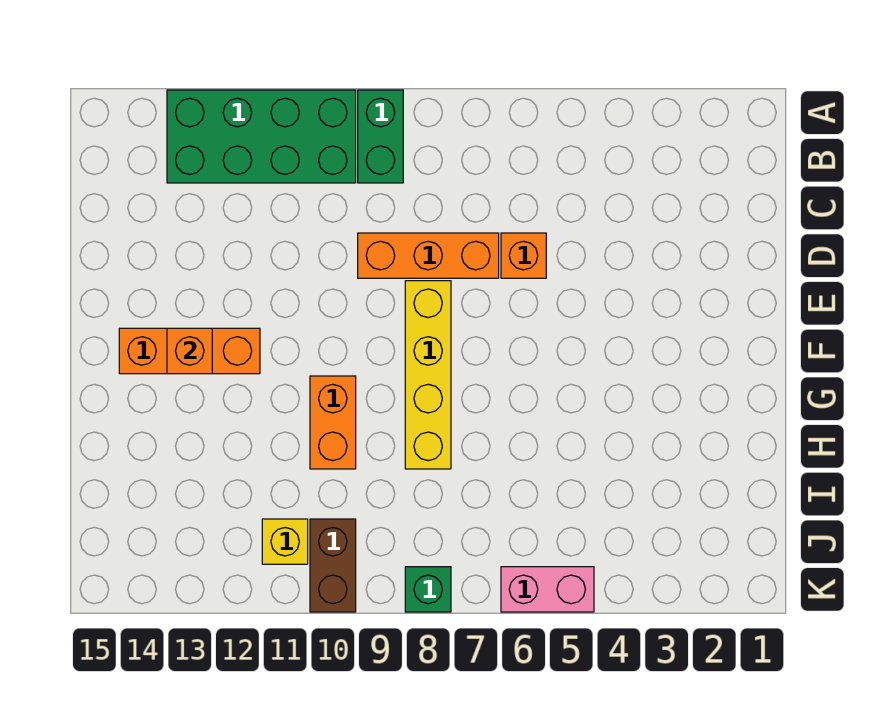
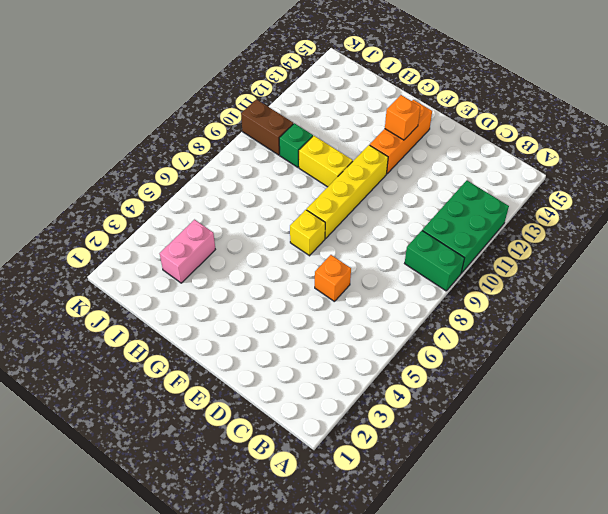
green 2x4 brick [167,90,356,183] -> green 2x3 brick [422,180,509,273]
orange 1x3 brick [358,233,499,278] -> none
yellow 1x4 brick [405,281,451,469] -> yellow 1x4 brick turned to [307,145,388,239]
orange 1x2 brick [310,376,356,469] -> yellow 1x2 brick [299,136,353,187]
yellow 1x1 brick [262,519,308,564] -> yellow 1x1 brick moved to [290,210,325,256]
pink 1x2 brick [501,567,594,612] -> pink 1x2 brick moved to [160,220,215,283]
green 1x1 brick [405,567,451,612] -> green 1x1 brick moved to [279,123,313,167]

